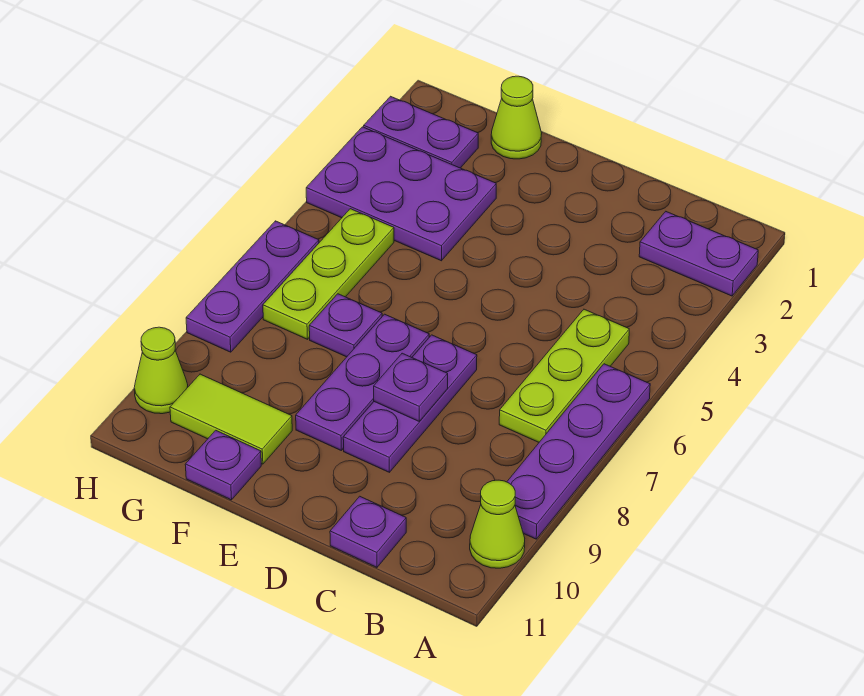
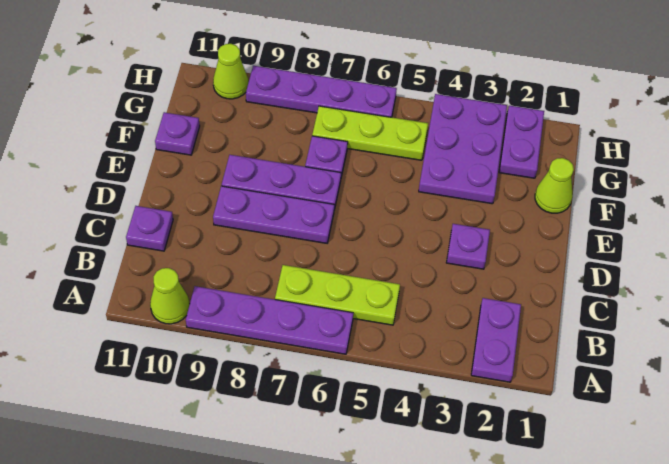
purple 1x1 plate [374,353,448,422] -> purple 1x1 plate moved to [446,224,490,269]
lime 1x2 tile [170,374,292,464] -> none
purple 1x3 plate [186,221,319,352] -> purple 1x4 plate [246,66,397,117]

